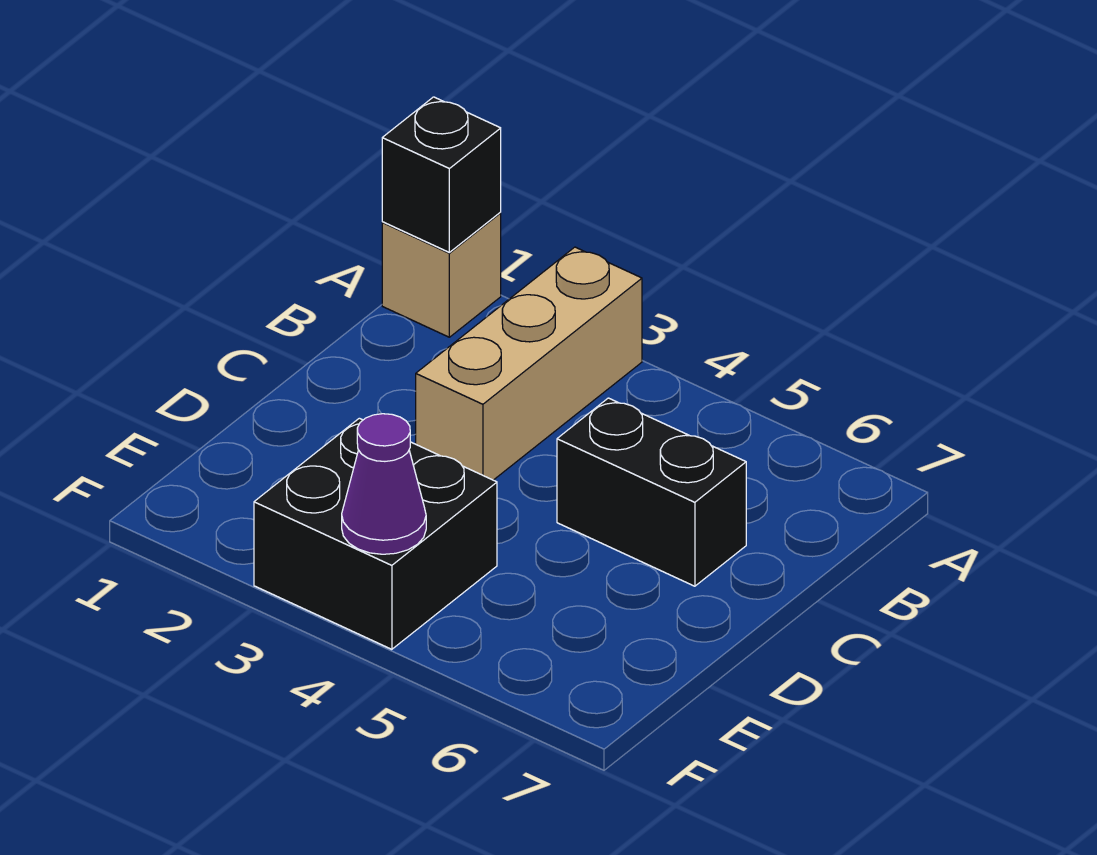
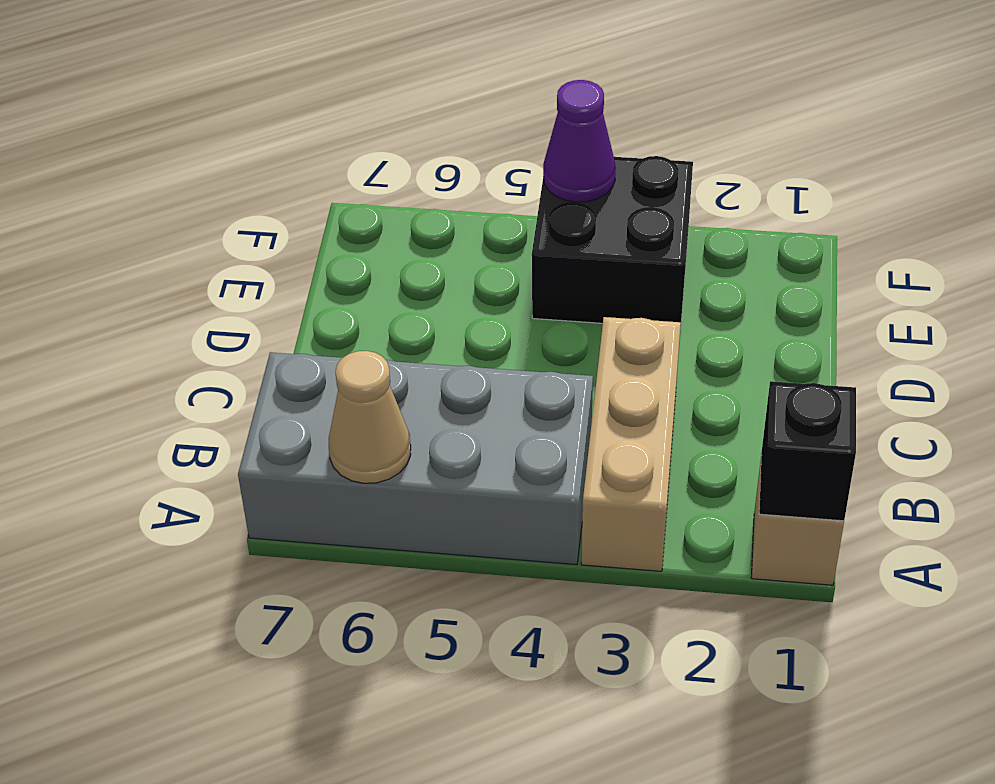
none -> grey 2x4 brick [238,352,593,565]
none -> tan 1x1 cone [329,351,411,483]
black 1x2 brick [557,398,746,586] -> none

